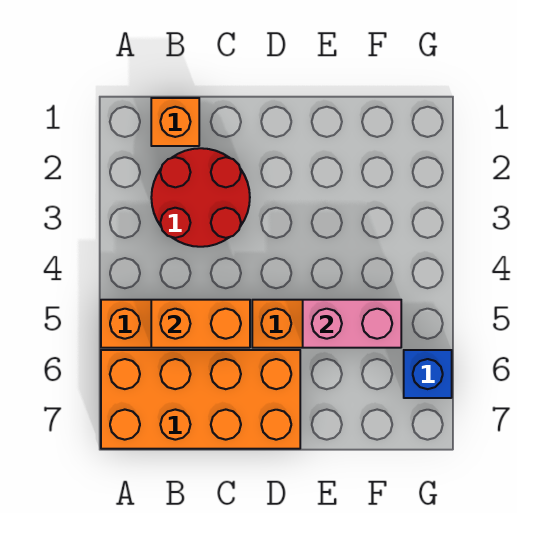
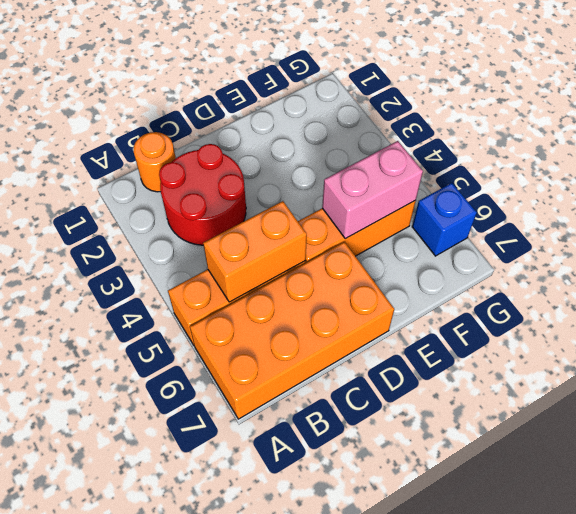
orange 1x1 brick [151,98,199,146] -> orange 1x1 round brick [134,132,176,192]

